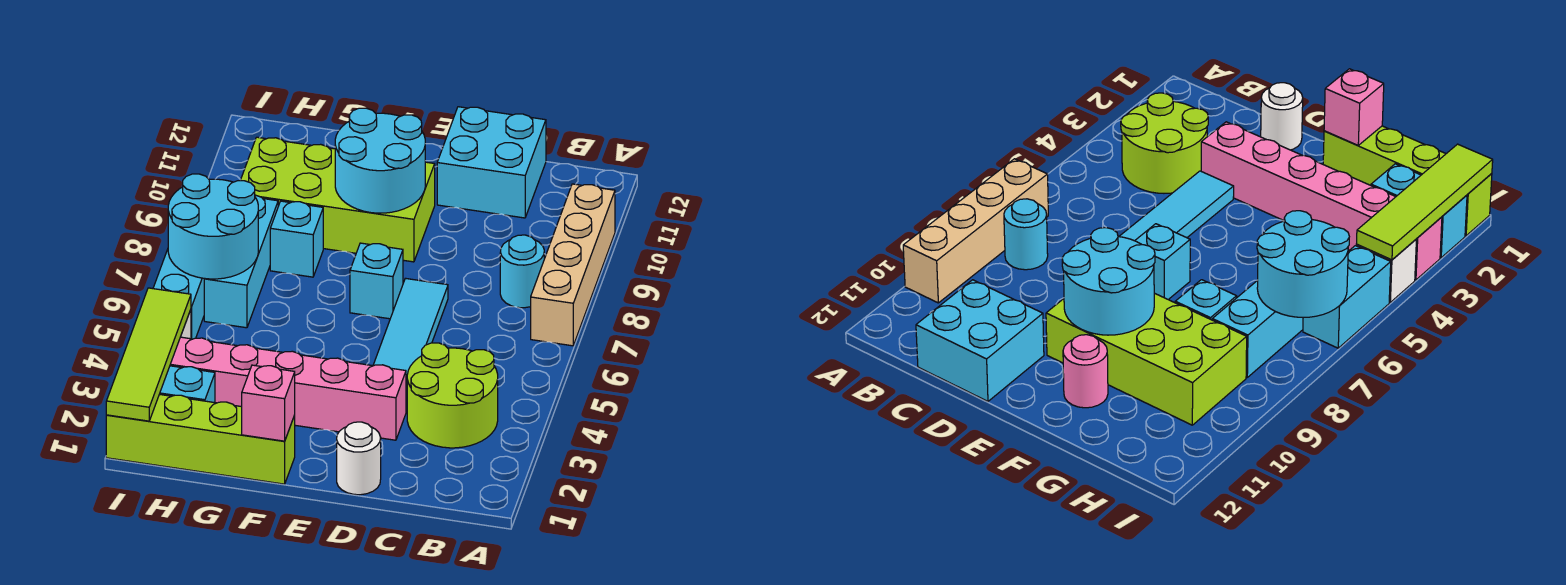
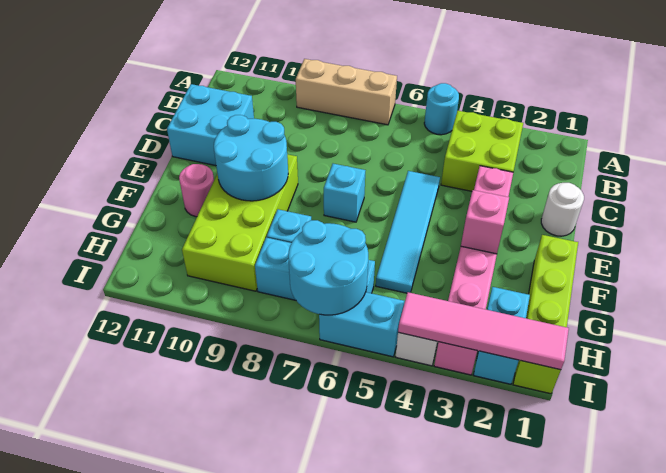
tan 1x4 brick [531,184,615,346] -> tan 1x3 brick [296,59,397,125]
lime 2x2 round brick [407,343,498,448] -> lime 2x2 brick [441,111,523,191]
cyan 1x1 round brick [500,235,544,308] -> cyan 1x1 round brick moved to [424,83,459,135]
cyan 1x4 tile [373,278,448,411] -> cyan 1x4 tile turned to [376,171,440,293]
pink 1x1 brick [242,365,295,441] -> pink 1x1 brick moved to [461,190,509,254]
lime 1x4 tile [106,288,191,421] -> pink 1x4 tile [398,292,569,370]

